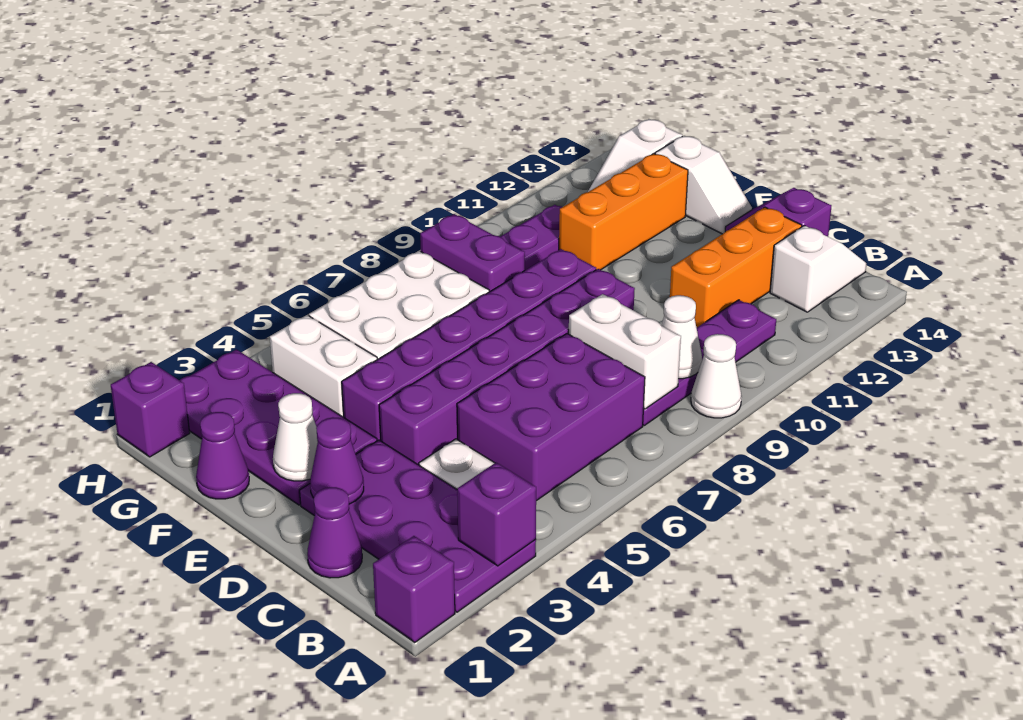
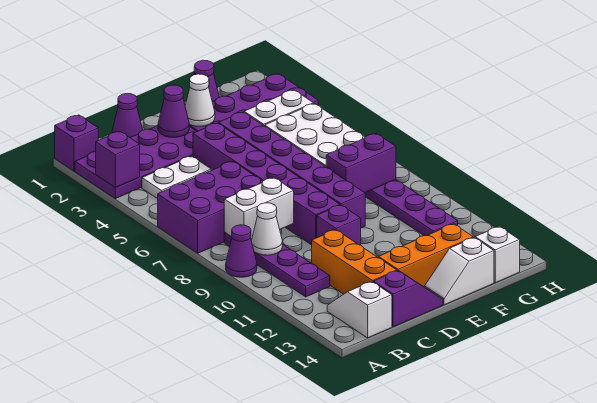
white 1x1 cone [691,334,742,418] -> purple 1x1 cone [226,225,257,277]
purple 2x3 brick [457,334,645,501] -> purple 2x3 brick turned to [158,161,263,253]
white 1x2 slope [770,226,866,312] -> white 1x2 slope turned to [327,281,392,338]
orange 1x3 brick [559,154,688,270] -> orange 1x3 brick turned to [378,224,473,287]
purple 1x1 brick [111,362,190,457] -> purple 1x1 brick moved to [317,205,361,245]

